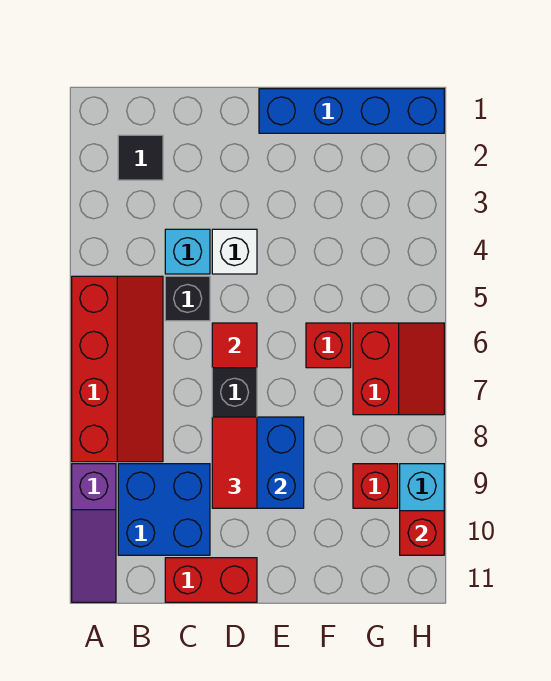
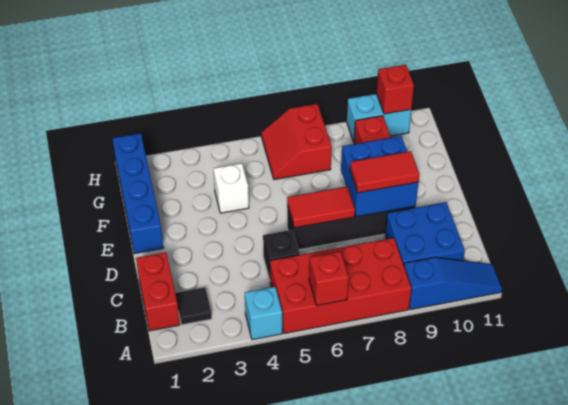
red 2x4 slope [72,276,163,462] -> red 2x4 brick [270,238,411,334]
purple 1x3 slope [72,464,116,602] -> blue 1x3 slope [404,257,502,310]
cyan 1x1 brick [165,229,210,274] -> cyan 1x1 brick moved to [245,287,282,340]
red 1x2 brick [165,558,257,602] -> red 1x2 brick moved to [136,252,180,331]
white 1x1 brick [212,229,257,274] -> white 1x1 brick moved to [213,163,249,213]
red 1x1 tile [212,323,257,368] -> red 1x2 tile [287,187,355,228]
red 1x1 brick [306,323,351,368] -> red 1x1 brick moved to [309,252,349,306]
red 2x2 slope [353,323,444,415] -> red 2x2 slope turned to [261,104,332,180]

